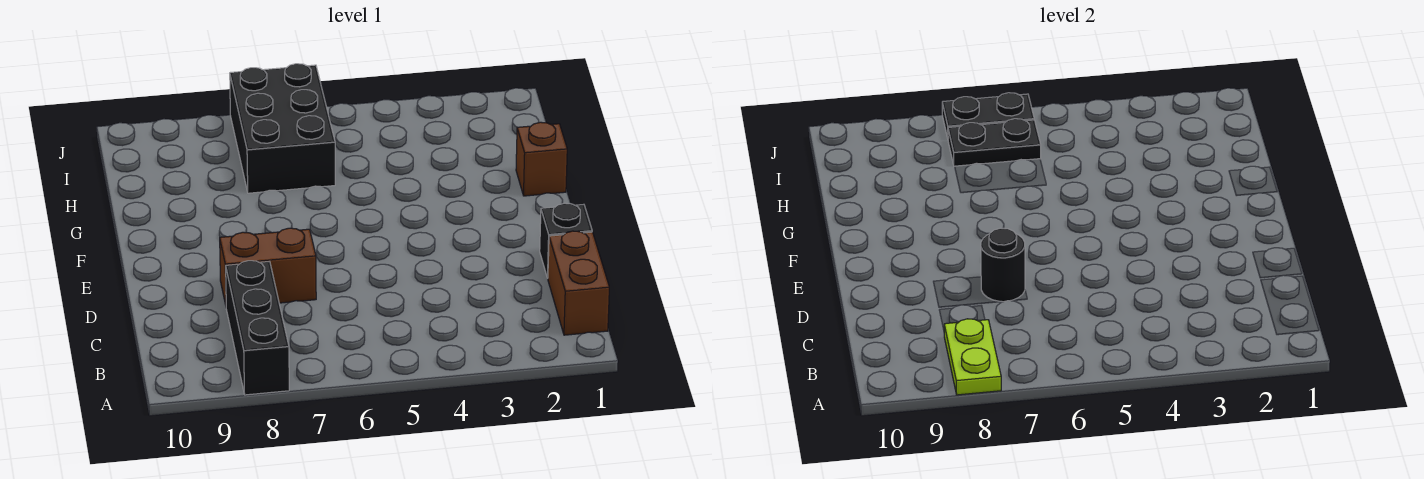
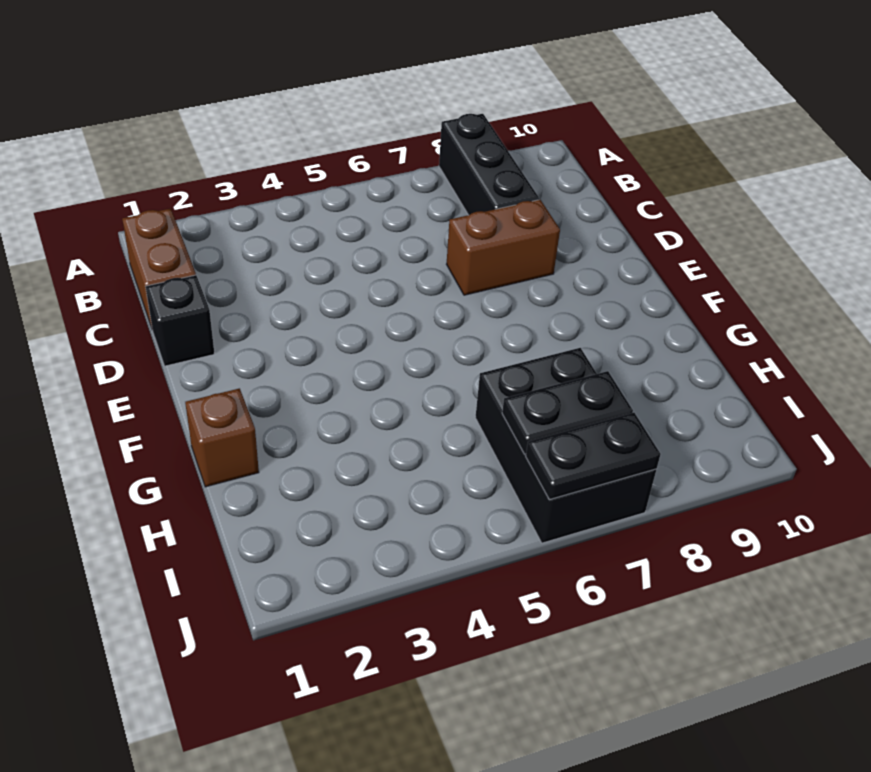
lime 1x2 plate [944,319,1001,395] -> none
black 1x1 round brick [981,228,1025,302] -> none

